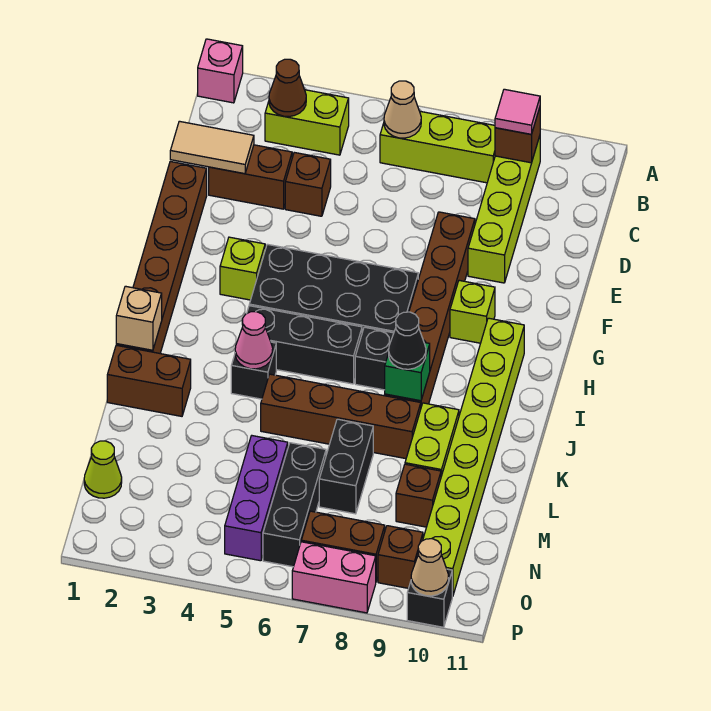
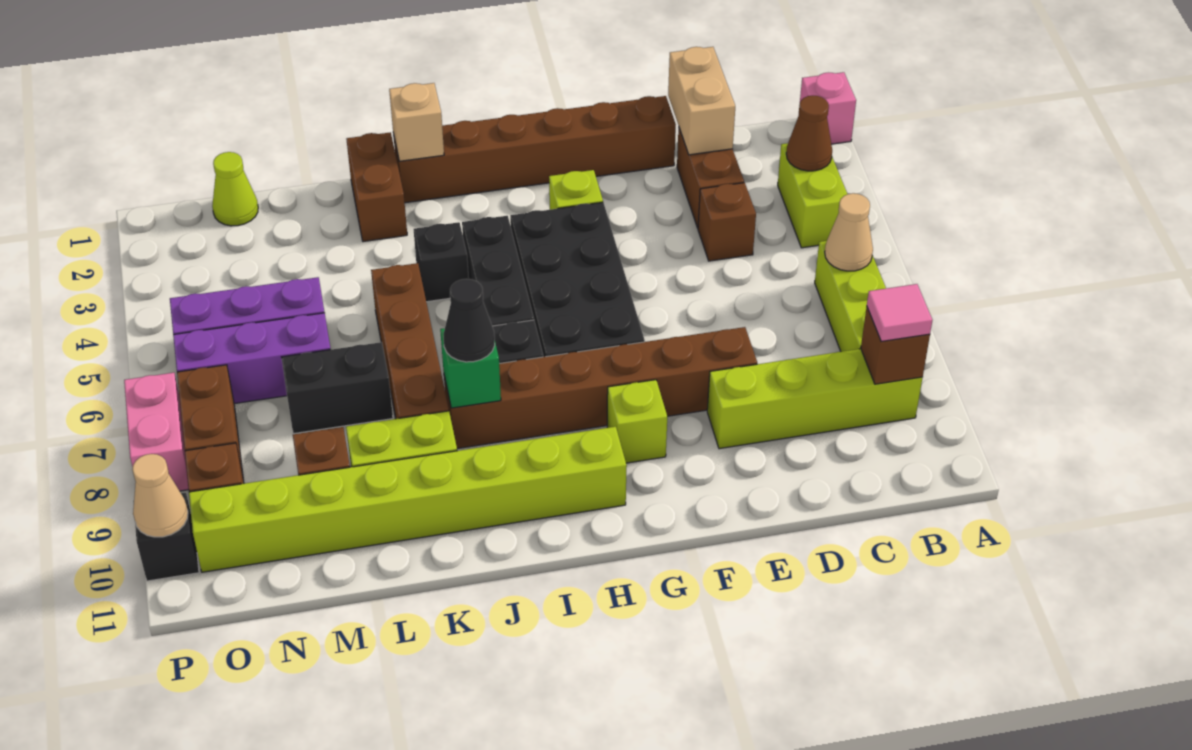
tan 1x2 tile [170,121,254,174] -> tan 1x2 brick [668,47,735,155]
pink 1x1 cone [235,312,273,369] -> none
black 1x3 brick [263,443,326,567] -> purple 1x3 brick [173,313,331,404]

